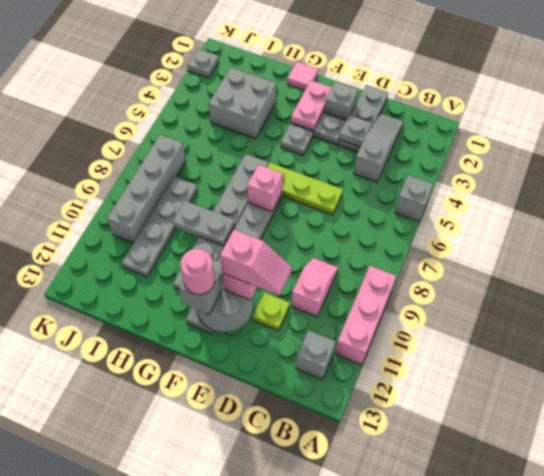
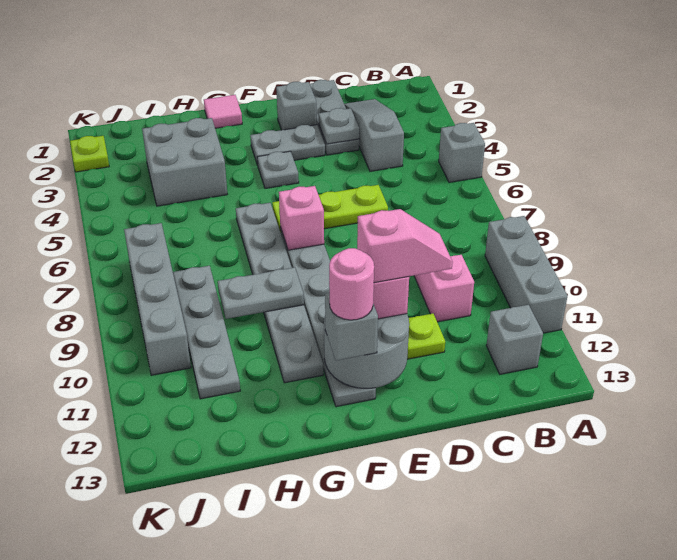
pink 1x3 brick [335,266,396,365] -> grey 1x3 brick [485,216,567,333]
pink 1x2 plate [291,80,332,130] -> none
grey 1x1 plate [187,49,219,78] -> lime 1x1 plate [70,136,109,172]

